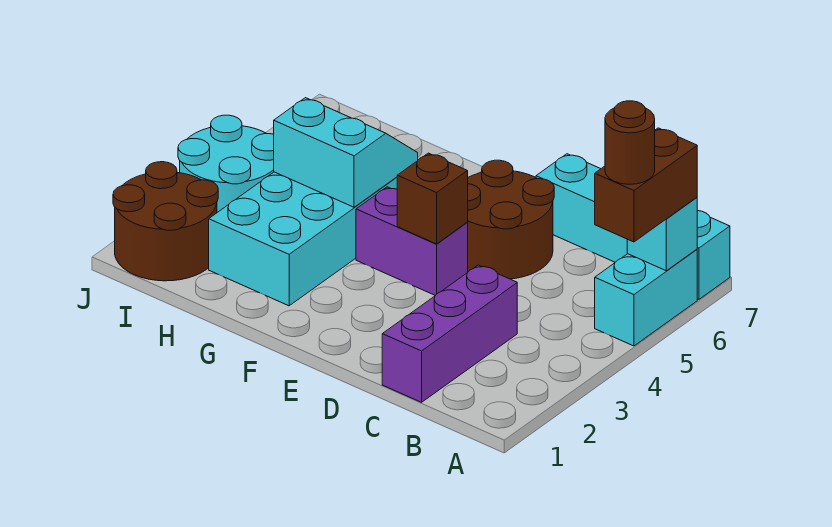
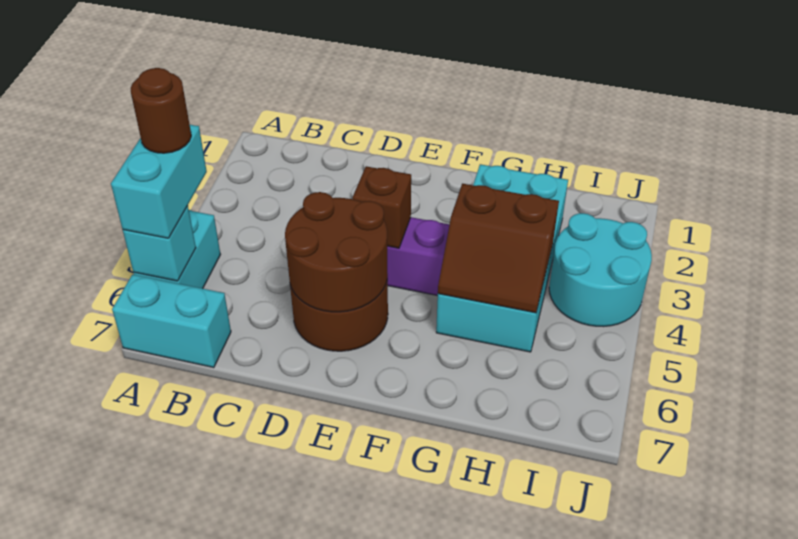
brown 1x2 brick [595,128,697,242] -> cyan 1x2 brick [111,125,207,238]
cyan 1x4 brick [536,154,730,299] -> cyan 1x2 brick [112,274,231,368]
purple 1x3 brick [382,265,517,402] -> none
cyan 2x2 slope [274,98,418,207] -> brown 2x2 slope [438,184,559,313]
brown 2x2 round brick [113,162,218,281] -> brown 2x2 round brick moved to [285,192,387,312]

